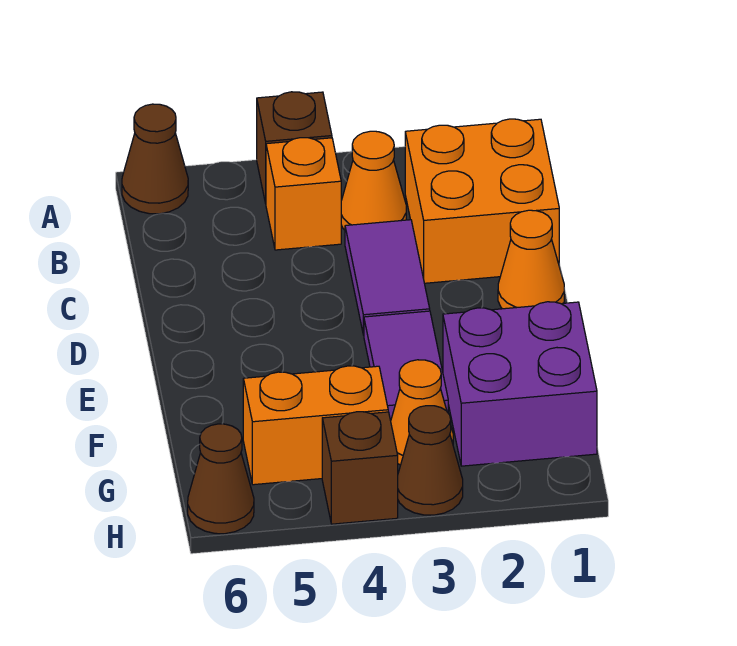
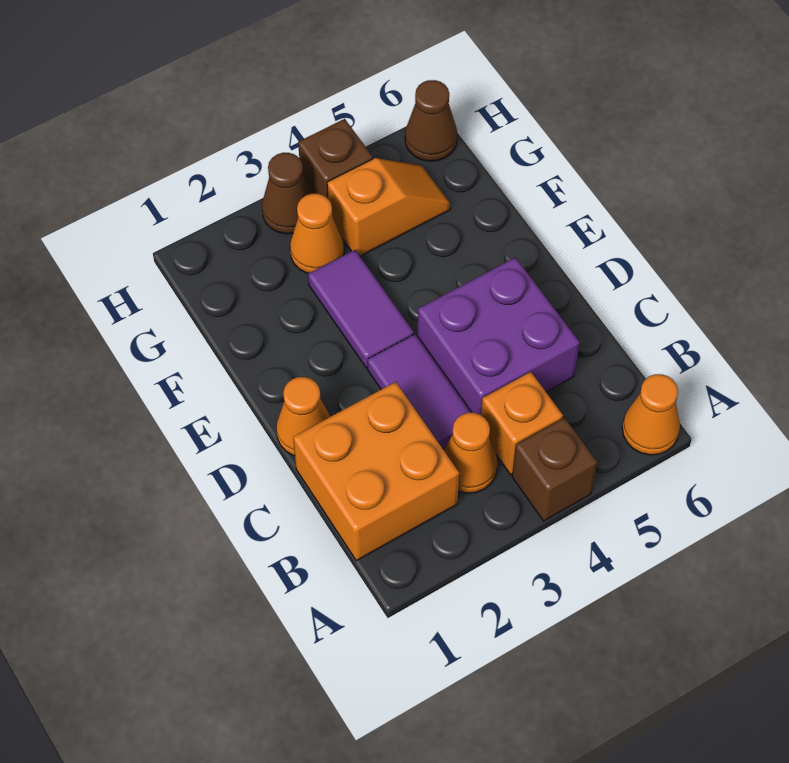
brown 1x1 cone [122,104,188,214] -> orange 1x1 cone [622,374,680,455]
purple 2x2 brick [443,302,597,466] -> purple 2x2 brick moved to [418,257,580,415]
orange 1x2 brick [243,366,388,485] -> orange 1x2 slope [327,158,450,256]

